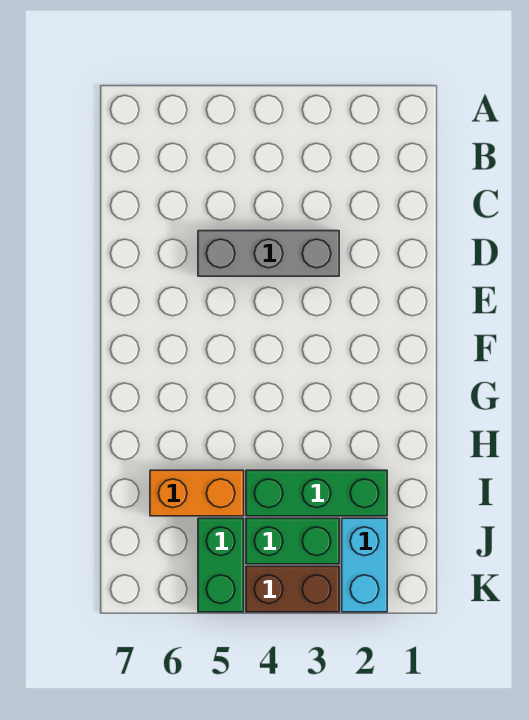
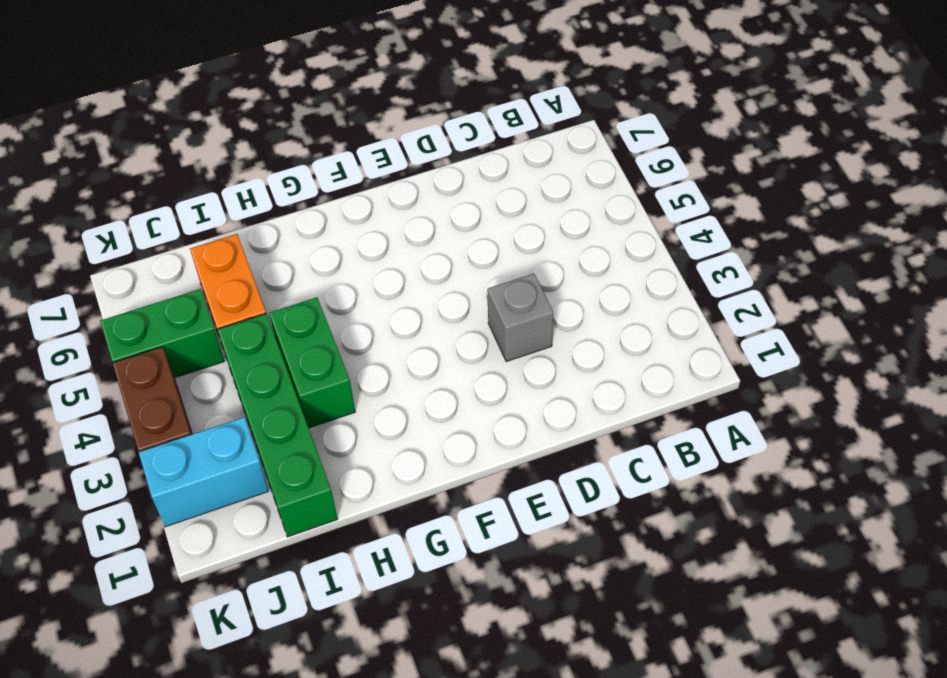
grey 1x3 brick [198,231,339,276] -> grey 1x1 brick [487,273,553,362]
green 1x3 brick [246,470,387,516] -> green 1x4 brick [217,314,338,537]
green 1x2 brick [246,518,339,564] -> green 1x2 brick moved to [269,297,355,428]

